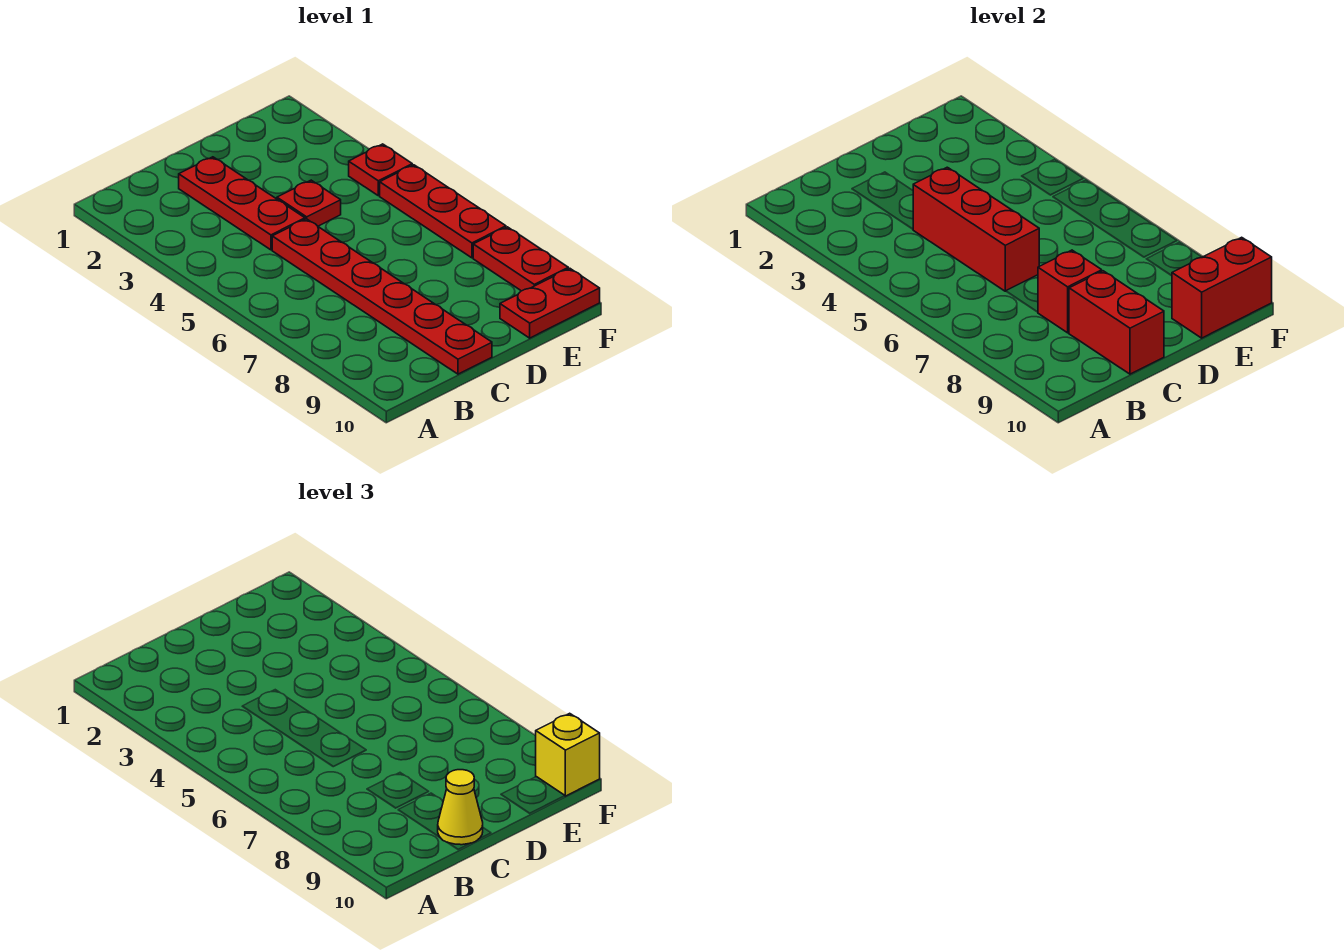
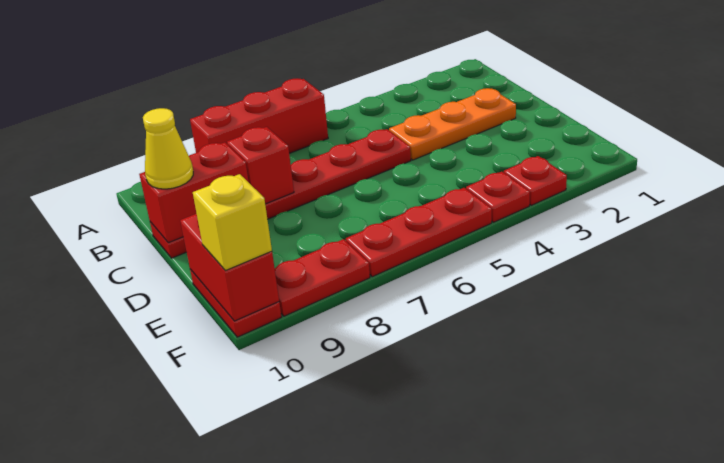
red 1x3 plate [179,157,305,250] -> orange 1x3 plate [389,88,516,160]
red 1x3 brick [913,167,1039,291] -> red 1x3 brick moved to [190,78,328,153]
red 1x1 plate [277,180,341,226] -> red 1x1 plate moved to [504,156,567,205]

